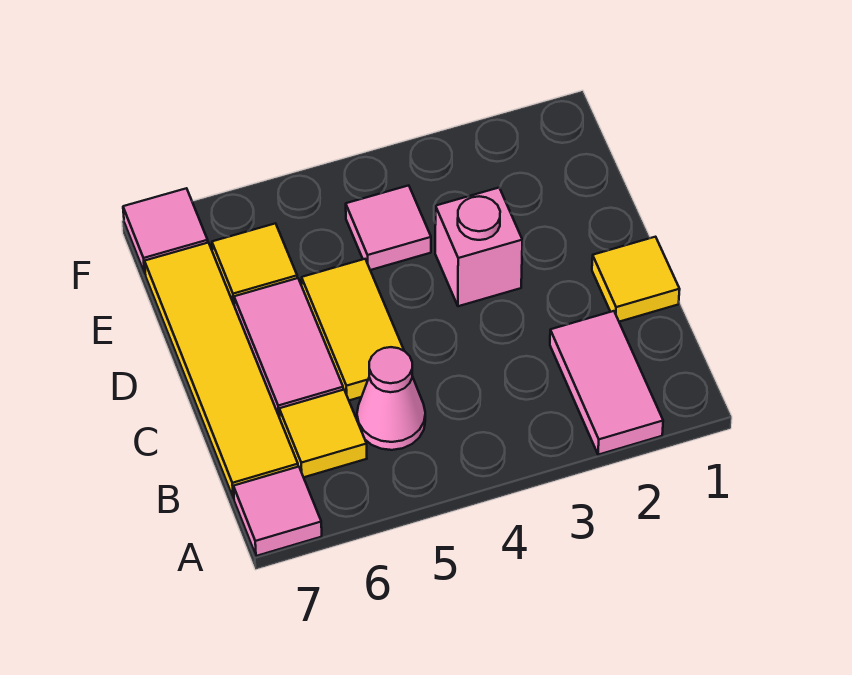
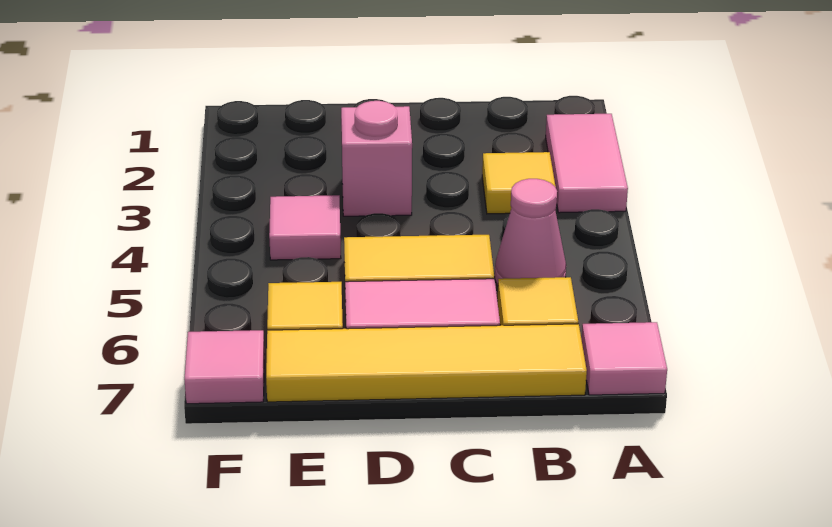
pink 1x2 tile [550,311,663,455] -> pink 1x2 tile turned to [546,114,628,213]
yellow 1x1 tile [592,237,680,322] -> yellow 1x1 tile moved to [482,152,556,214]

